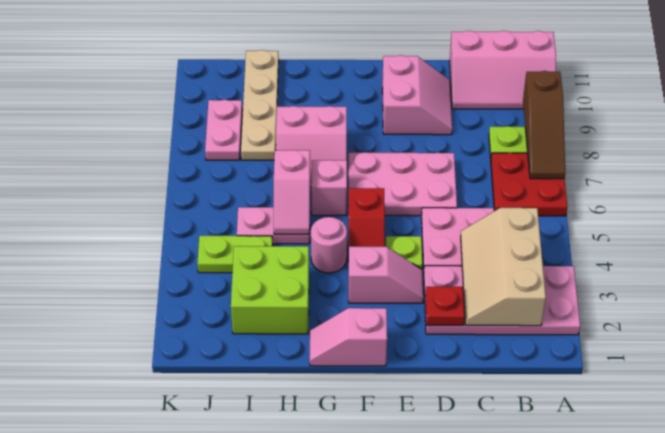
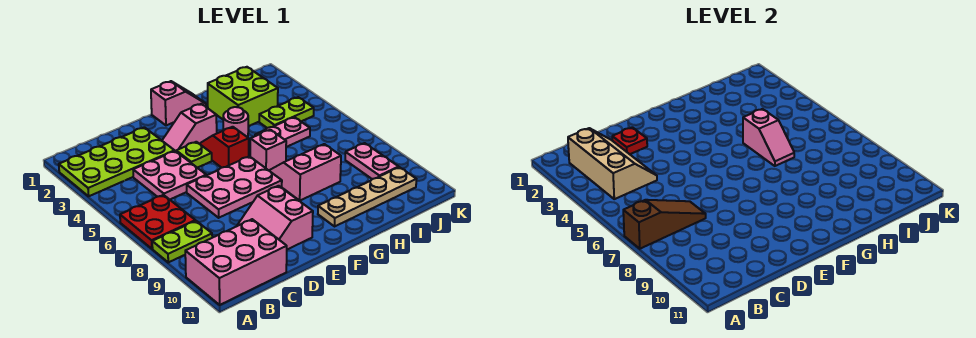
pink 2x4 plate [424,266,580,335] -> lime 2x4 plate [59,127,175,196]
brown 1x3 slope [523,71,565,179] -> brown 1x3 slope turned to [623,200,706,249]
pink 2x3 slope [450,31,556,109] -> pink 2x3 brick [185,219,287,305]
pink 1x2 slope [274,150,310,234] -> pink 1x2 slope turned to [743,109,794,166]
tan 1x4 plate [241,50,279,160] -> tan 1x4 plate turned to [318,167,416,226]

